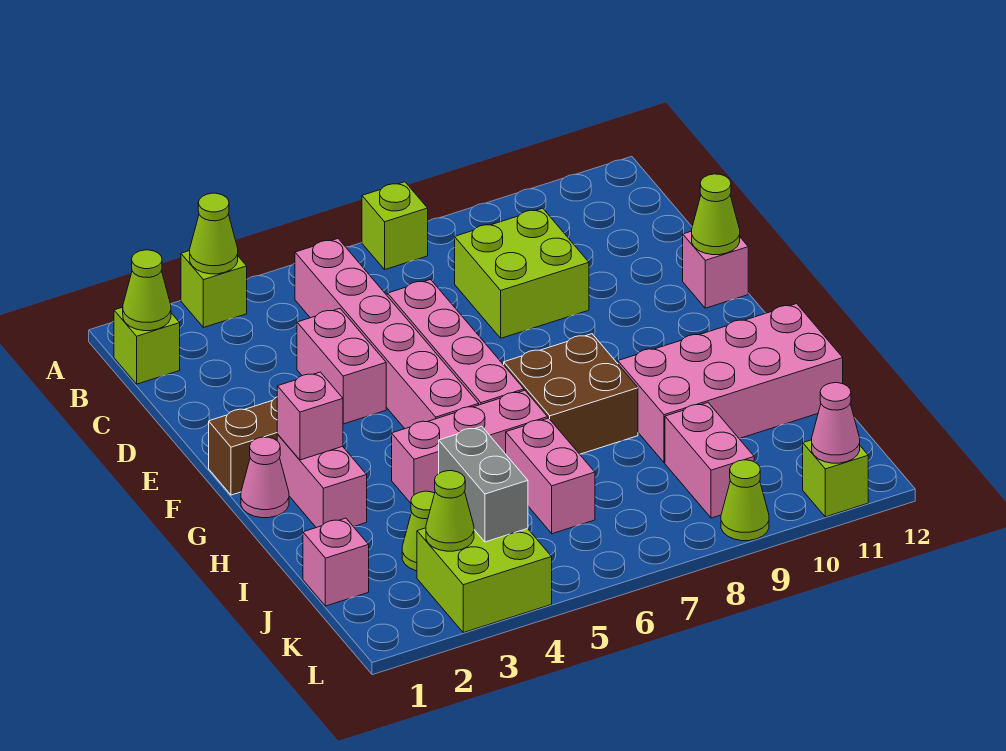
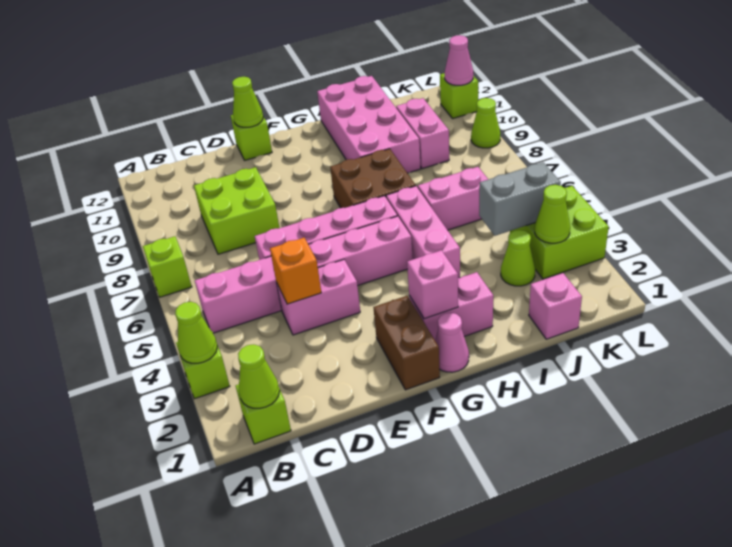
none -> orange 1x1 brick [270,238,321,304]
pink 1x1 brick [683,231,748,308] -> lime 1x1 brick [231,115,272,160]
pink 1x2 brick [665,403,754,518] -> pink 1x2 brick turned to [396,98,449,169]

